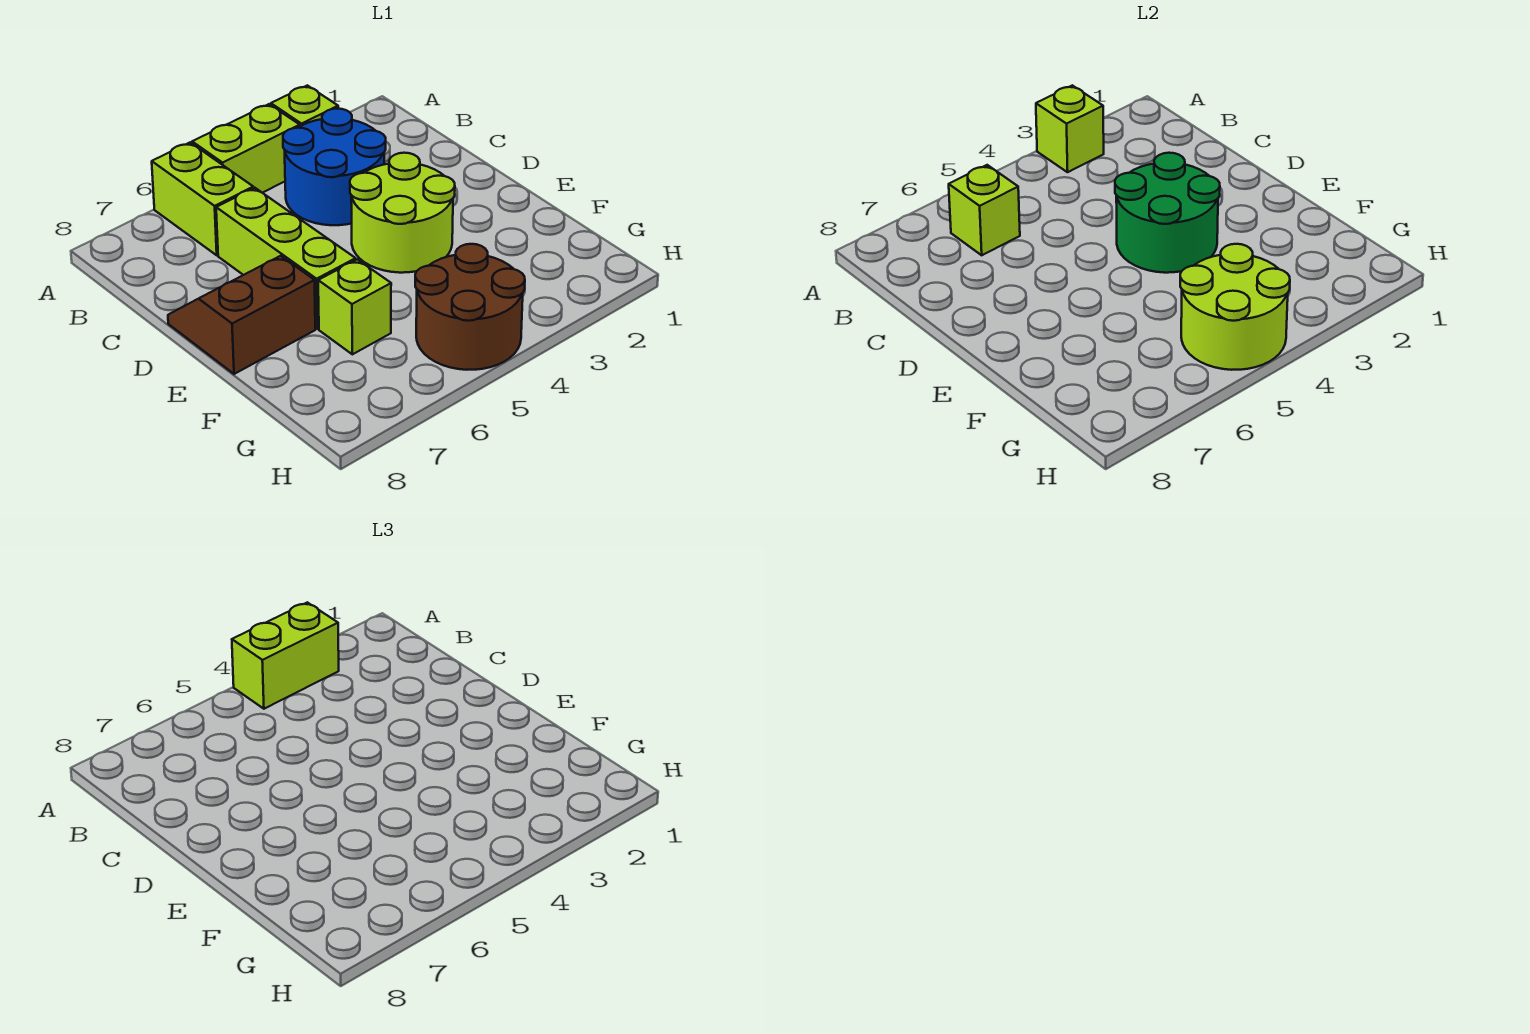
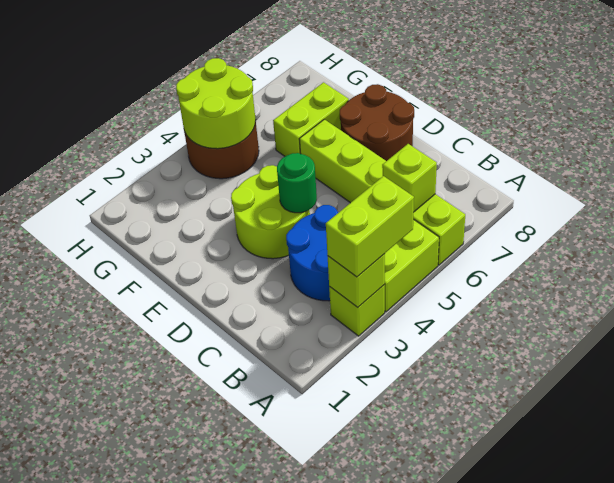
green 2x2 round brick [1115,153,1220,273] -> green 1x1 round brick [277,153,317,213]
brown 2x2 slope [168,256,315,374] -> brown 2x2 round brick [340,84,414,161]
lime 1x1 brick [318,259,391,354] -> lime 1x2 brick [273,82,349,156]

